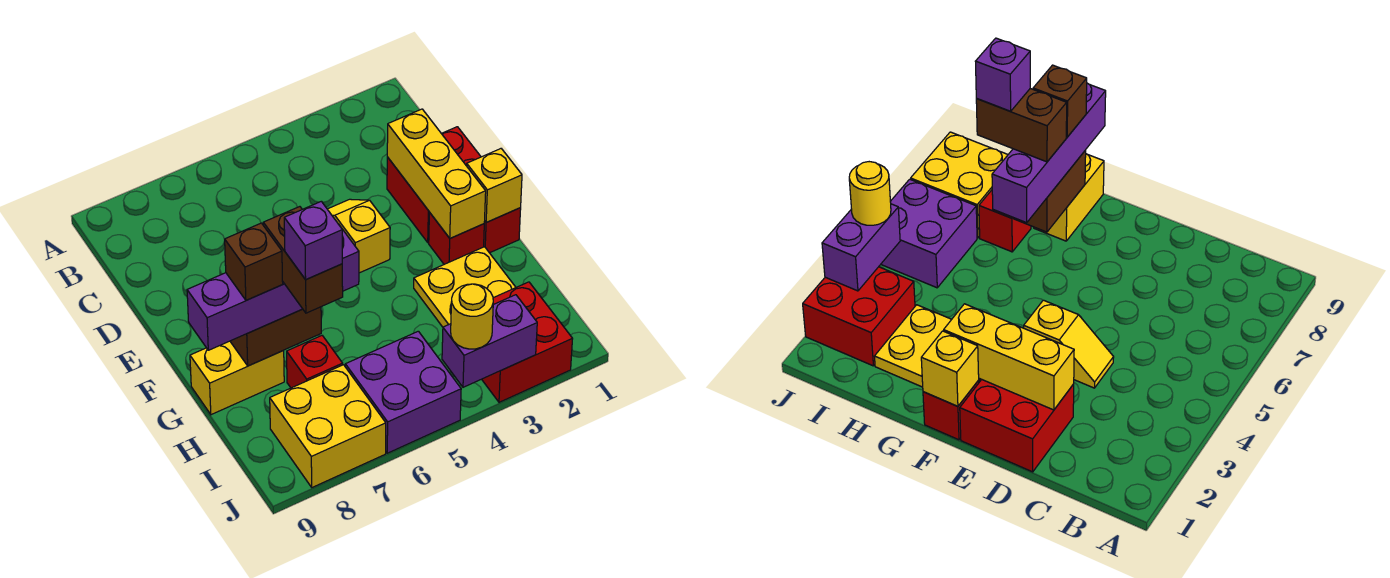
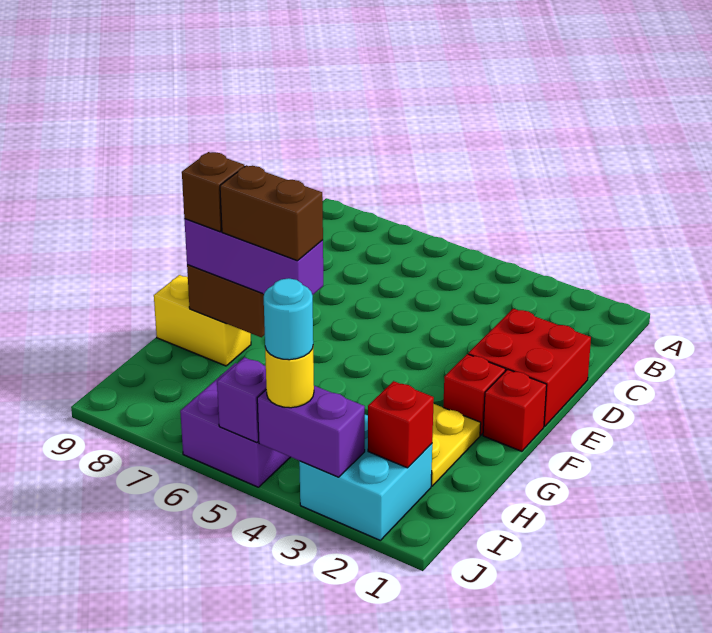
yellow 1x3 brick [387,109,486,238] -> none
yellow 1x2 slope [328,199,390,273] -> none
yellow 1x1 brick [467,149,522,222] -> none
purple 1x4 brick [187,225,359,350] -> purple 1x3 brick [184,219,323,295]
brown 1x2 brick [263,207,343,313] -> brown 1x2 brick turned to [220,165,323,261]
red 1x1 brick [287,336,343,388] -> red 1x1 brick moved to [368,381,434,468]
purple 1x1 brick [284,201,342,280] -> purple 1x1 brick moved to [217,357,266,443]
red 2x2 brick [482,282,573,402] -> cyan 2x2 brick [299,415,432,540]
yellow 2x2 brick [270,365,386,487] -> none
none -> cyan 1x1 round brick [264,278,313,360]

